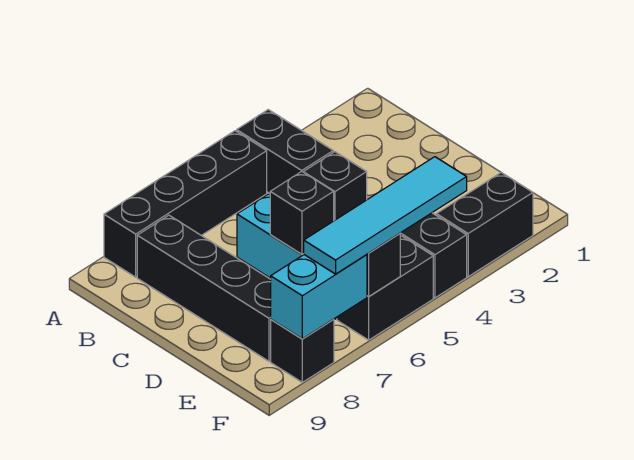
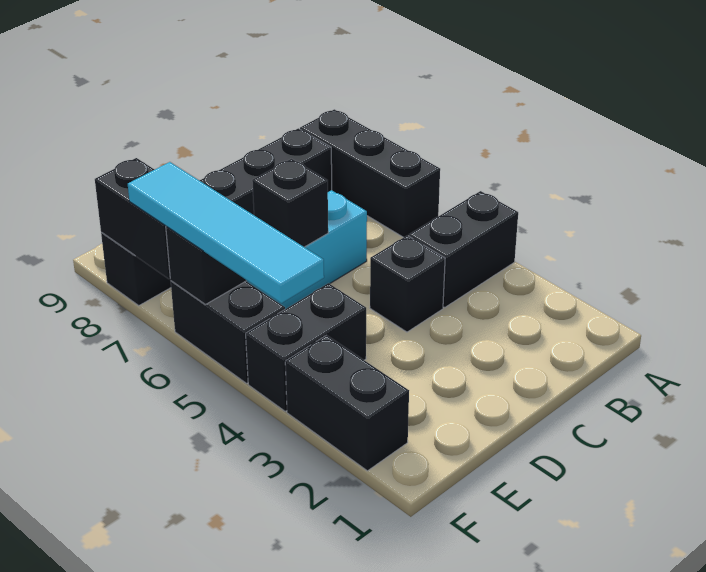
black 1x4 brick [104,131,267,277] -> black 1x3 brick [300,109,440,238]
cyan 1x2 brick [271,255,367,339] -> black 1x2 brick [95,158,170,279]

